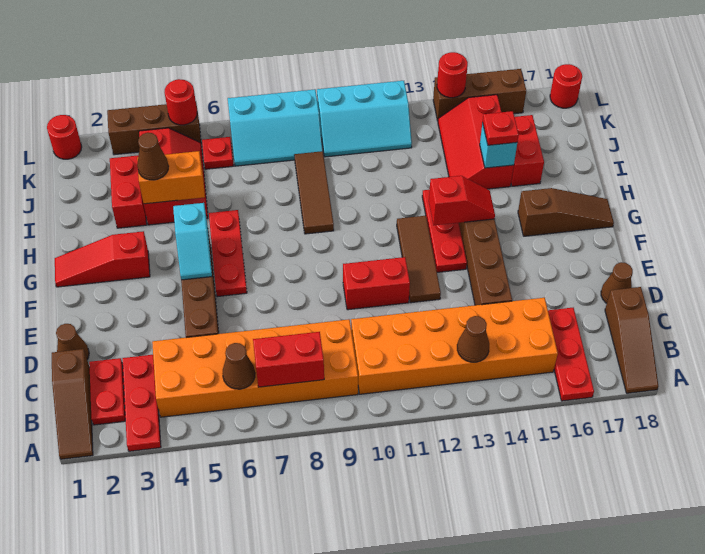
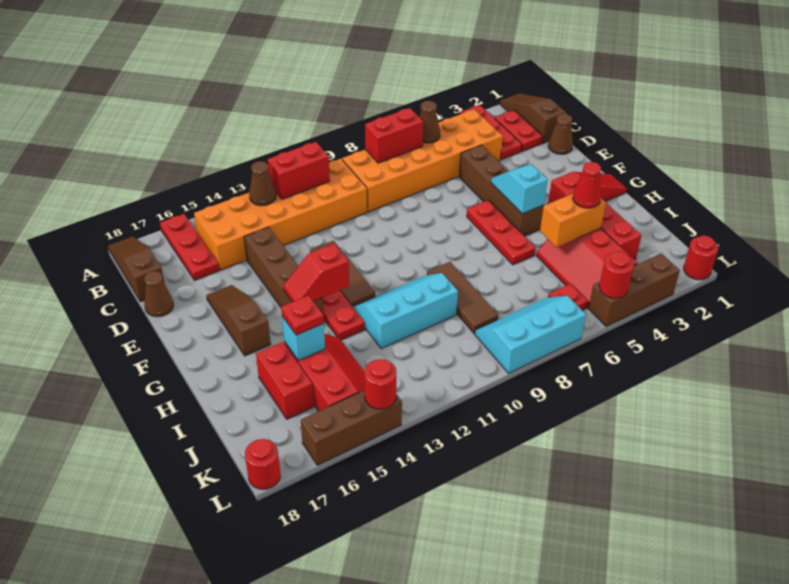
red 1x2 brick [343,257,410,310] -> red 1x2 brick moved to [268,142,330,199]
brown 1x3 slope [518,188,614,236] -> brown 1x3 slope turned to [206,285,271,356]
brown 1x1 cone [137,133,169,180] -> red 1x1 cone [573,162,601,208]
cyan 2x3 slope [317,81,412,157] -> cyan 2x3 slope moved to [353,273,458,349]

